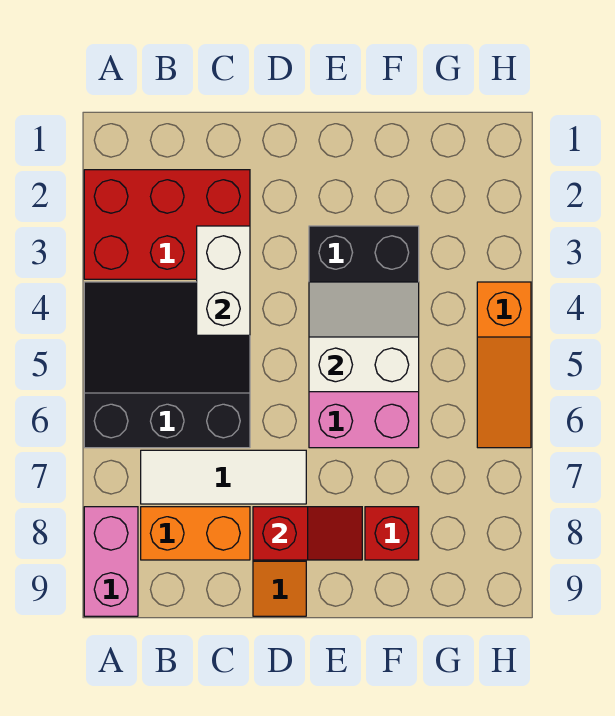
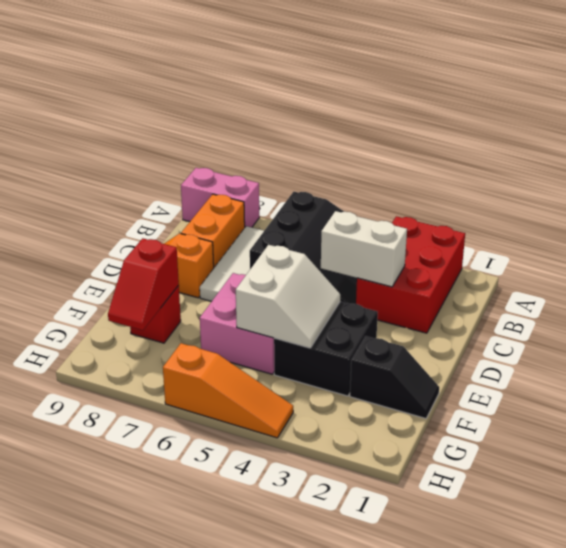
red 1x2 slope [253,507,362,560] -> red 1x2 slope moved to [108,238,179,330]
none -> black 1x2 slope [350,336,439,418]
orange 1x3 slope [477,282,531,448] -> orange 1x3 slope turned to [163,343,293,438]

